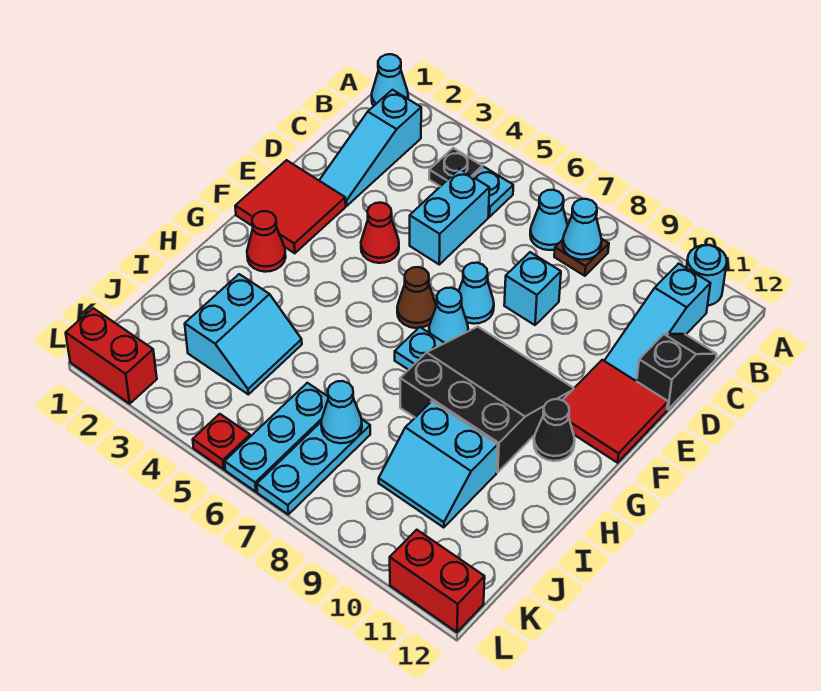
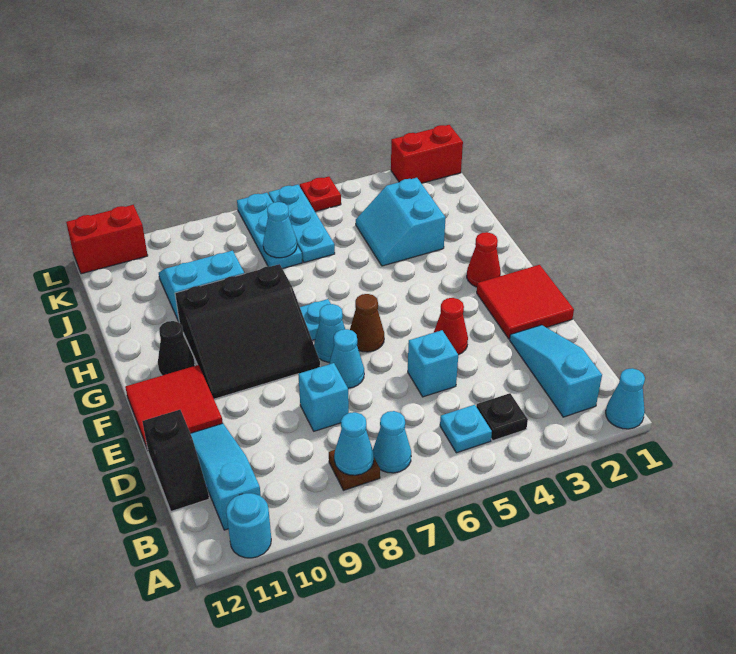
cyan 1x2 brick [410,169,489,264] -> cyan 1x1 brick [408,330,458,397]

